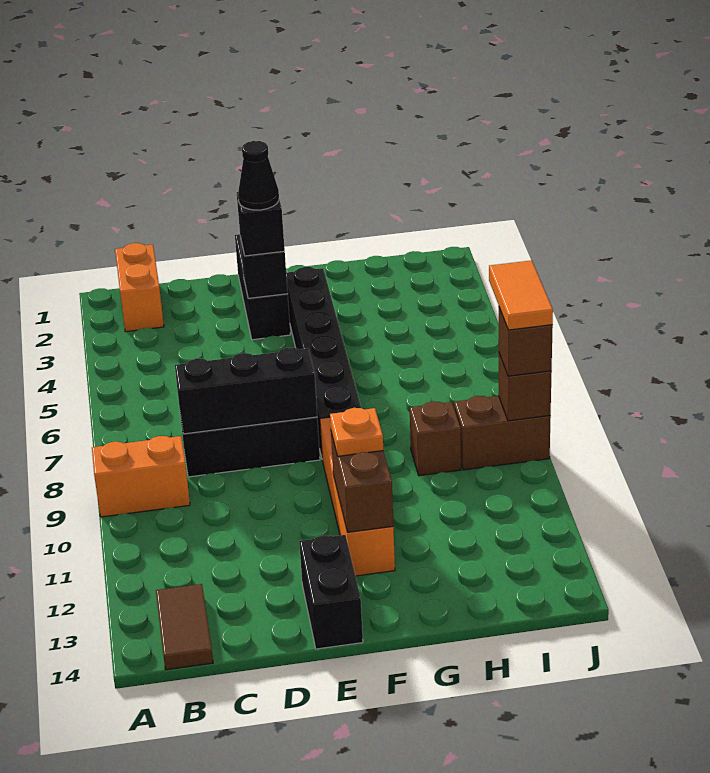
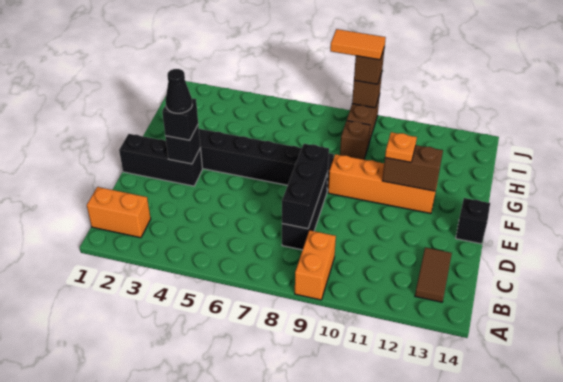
brown 1x2 tile [156,584,213,670] -> brown 1x2 tile turned to [415,247,452,302]
black 1x2 brick [299,535,363,649] -> black 1x1 brick [456,198,490,244]

